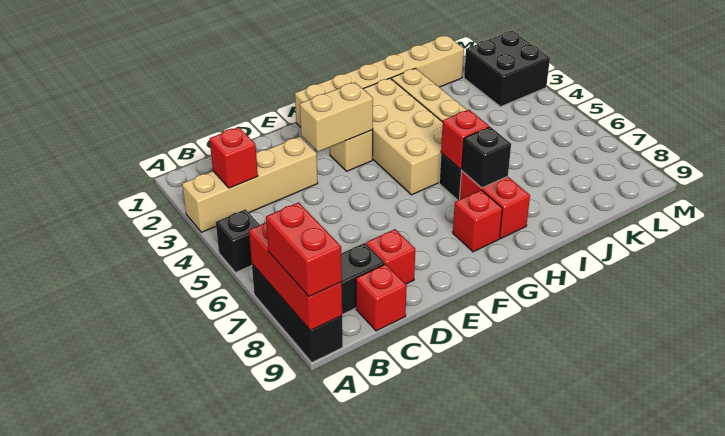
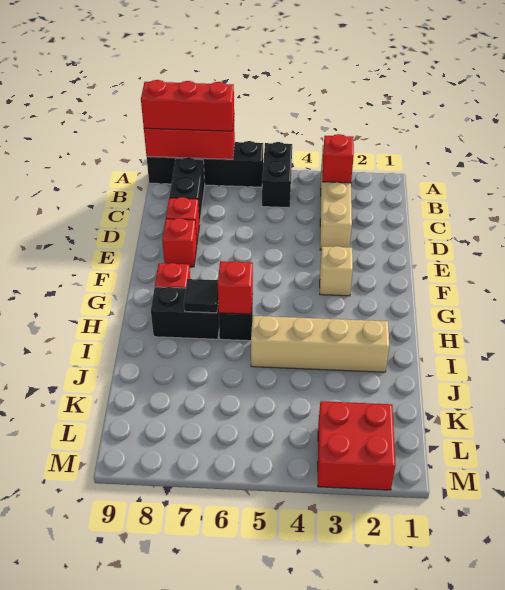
black 1x1 brick [216,209,260,273] -> black 1x2 brick [262,142,292,208]
black 1x3 brick [252,264,343,362] -> black 1x4 brick [147,141,263,187]
red 1x2 brick [266,202,342,297] -> red 1x3 brick [141,80,234,131]
red 1x1 brick [356,264,407,331] -> red 1x1 brick moved to [162,218,197,267]
tan 1x2 brick [300,82,373,152] -> none
tan 1x6 brick [295,35,464,127] -> none
tan 2x4 brick [363,78,443,195] -> none
red 1x2 brick [460,171,530,238] -> black 1x2 brick [151,287,219,339]
black 1x1 brick [461,127,511,188] -> black 1x1 tile [184,279,218,313]
black 2x2 brick [464,31,550,107] -> red 2x2 brick [318,401,395,490]

